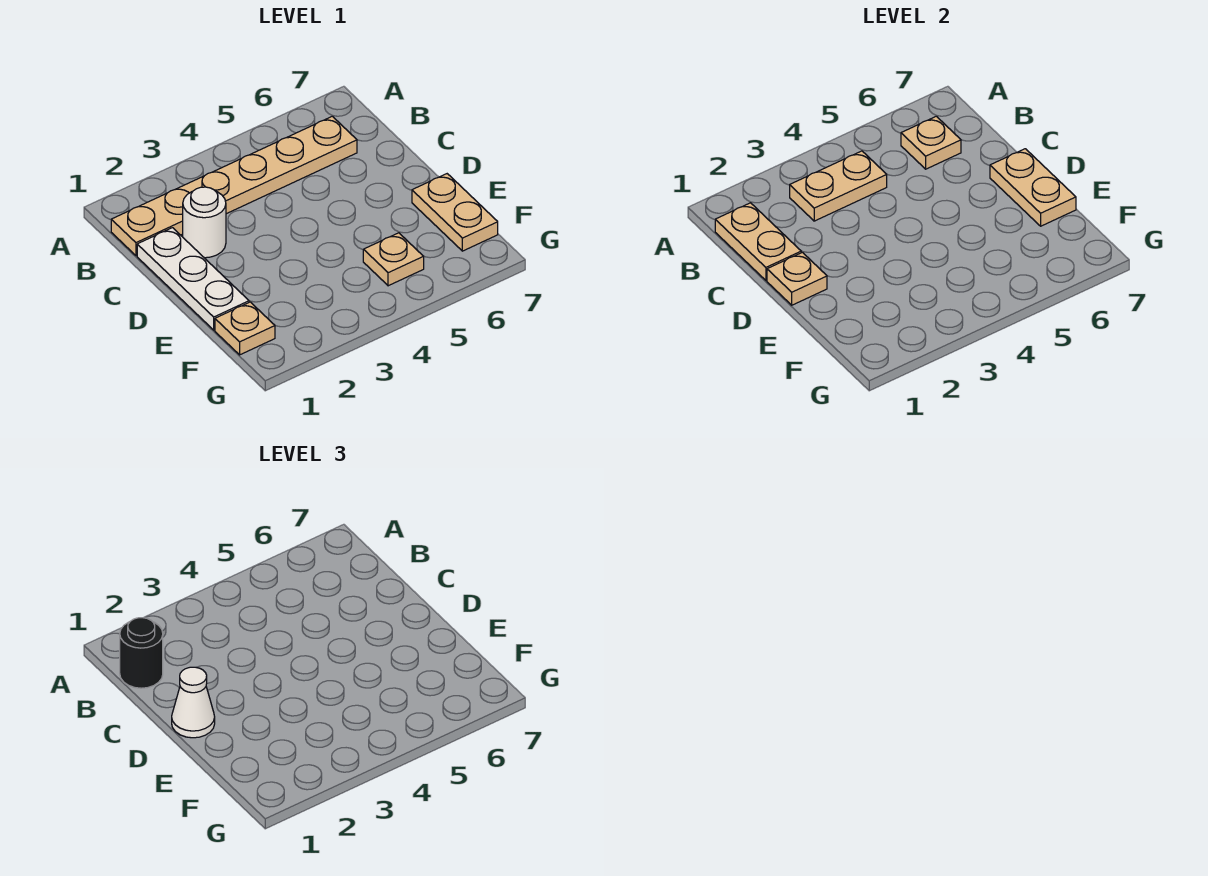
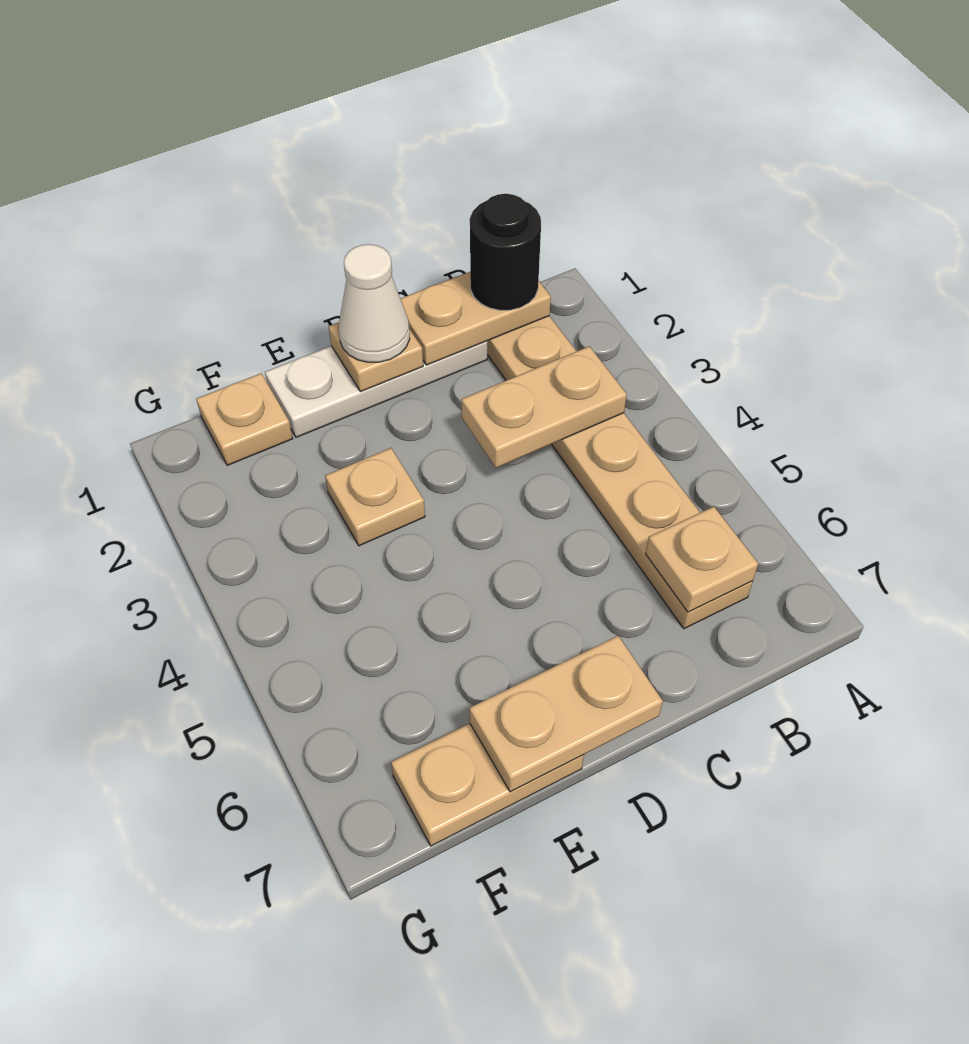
tan 1x2 plate [790,151,887,221] -> tan 1x2 plate turned to [461,346,627,468]
white 1x1 round brick [183,187,226,258] -> none
tan 1x1 plate [363,233,424,286] -> tan 1x1 plate moved to [325,448,425,546]

